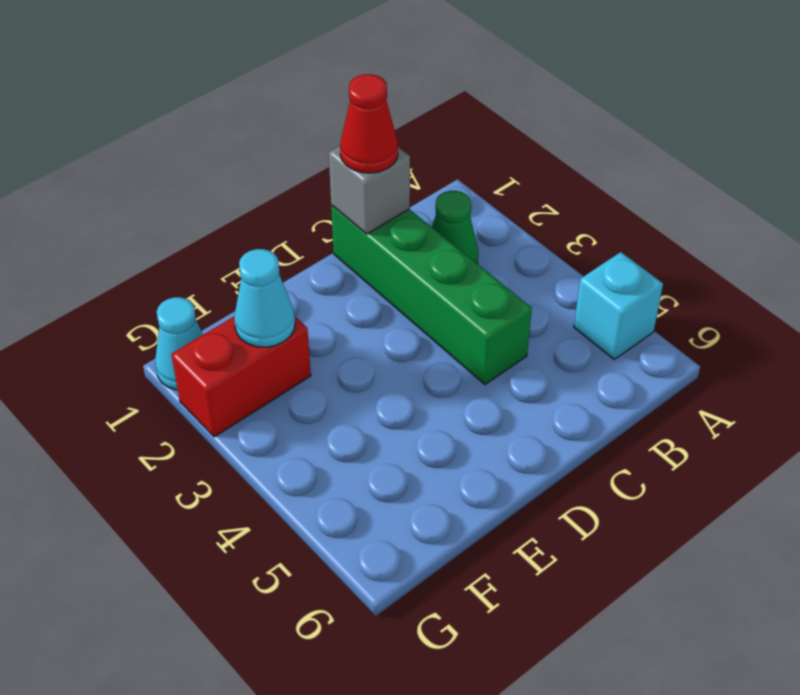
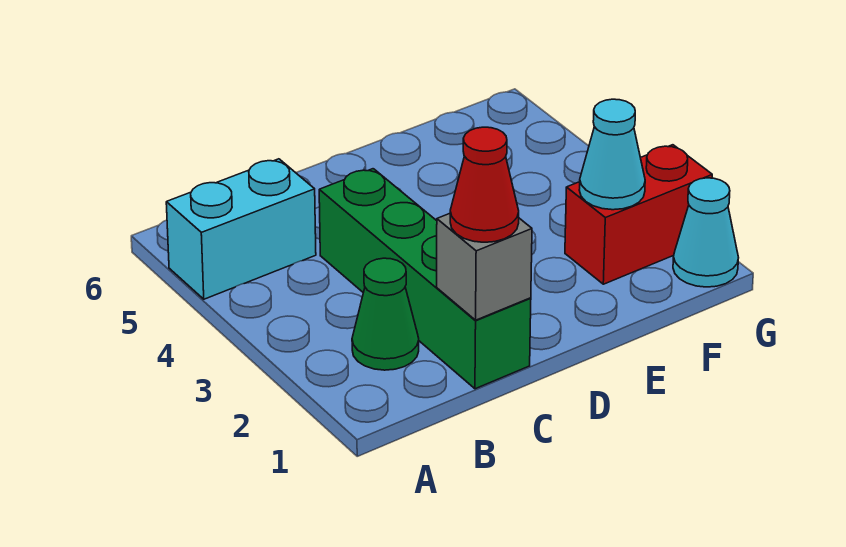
cyan 1x1 brick [574,252,663,359] -> cyan 1x2 brick [166,159,316,299]

